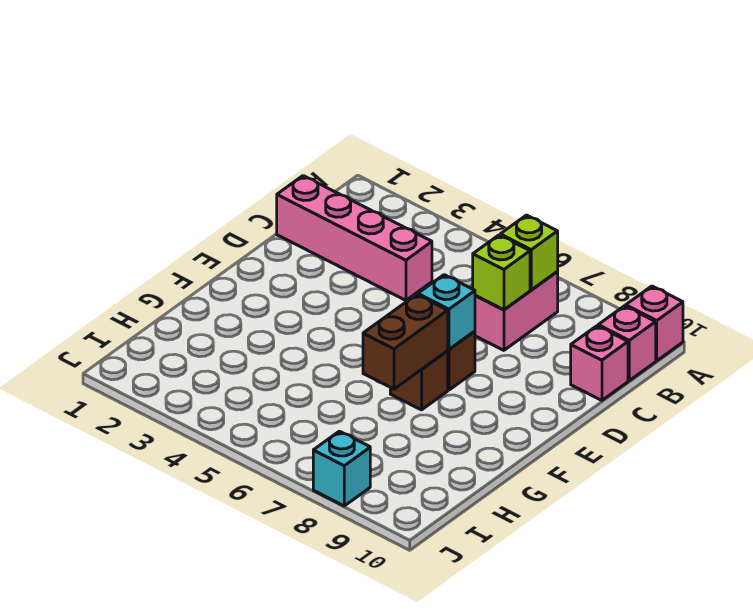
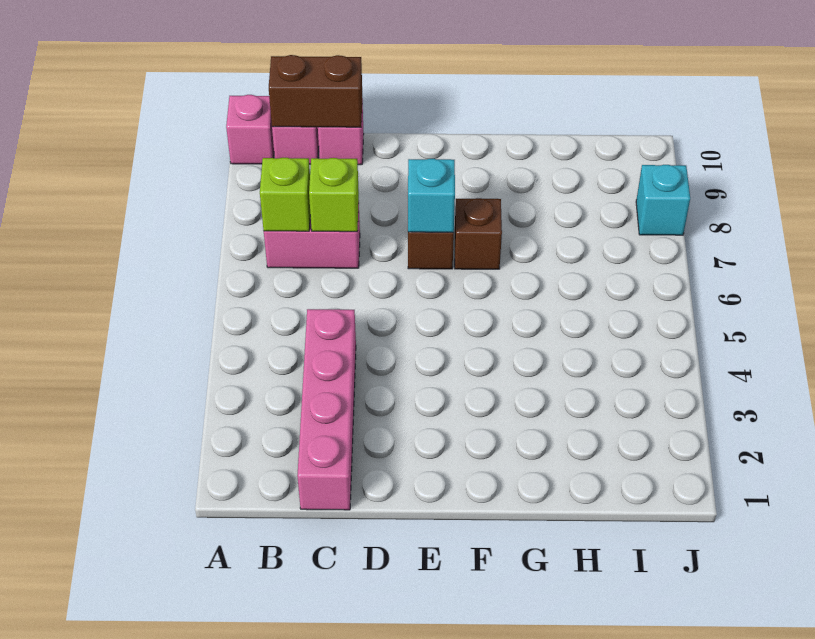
brown 1x2 brick [363,295,448,389] -> brown 1x2 brick moved to [269,55,362,127]

